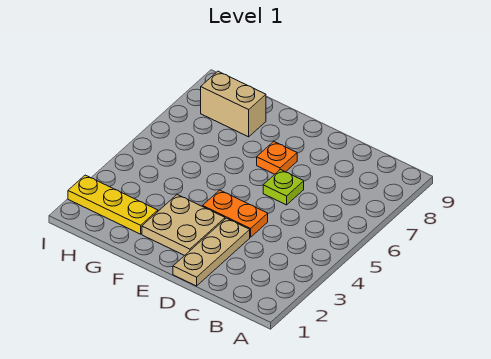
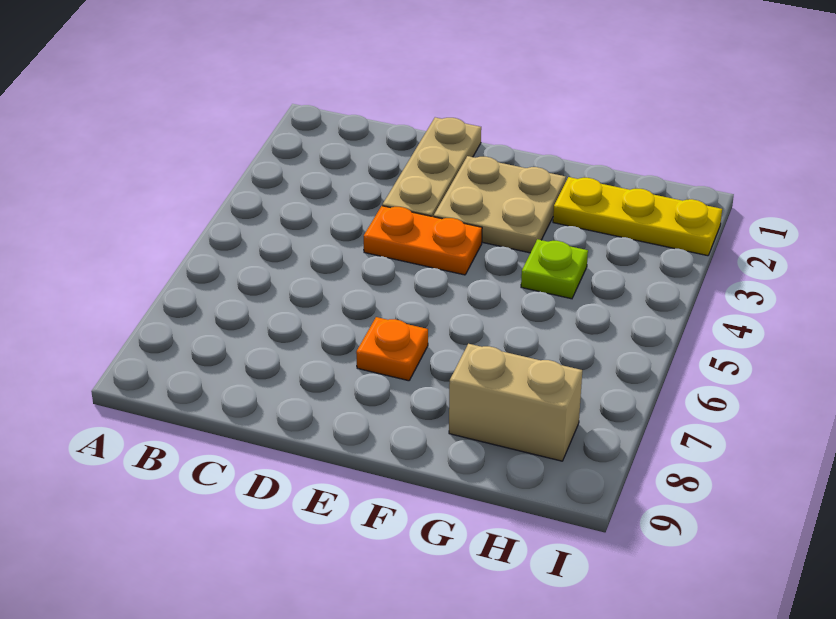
lime 1x1 plate [263,170,304,205] -> lime 1x1 plate moved to [521,239,588,299]

